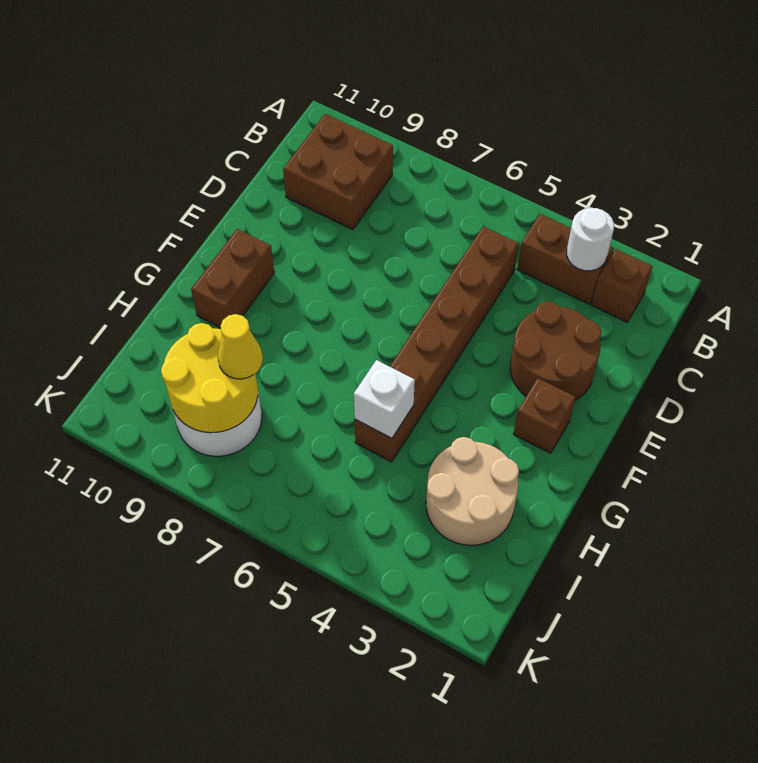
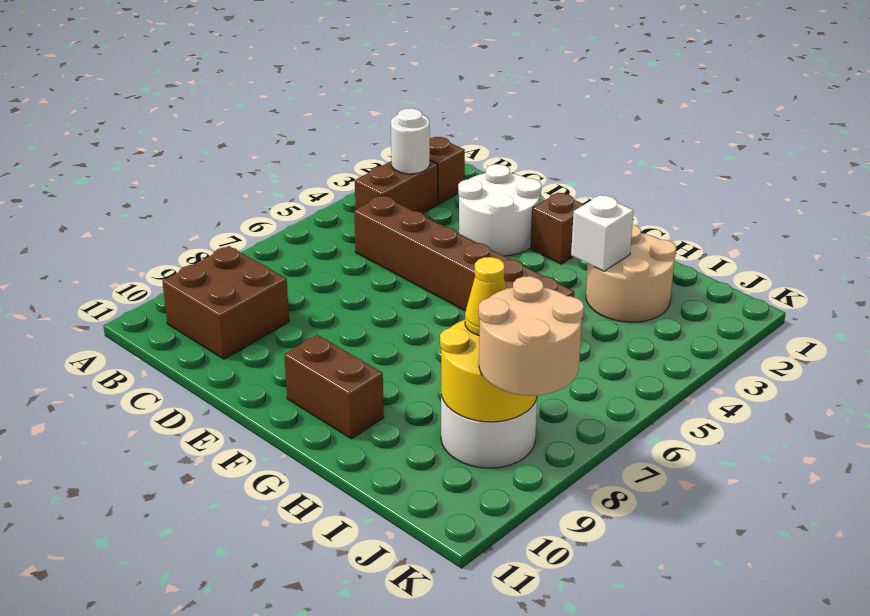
brown 2x2 round brick [510,301,601,400] -> white 2x2 round brick [458,164,541,256]
white 1x1 brick [354,360,415,438] -> white 1x1 brick moved to [571,195,634,271]
none -> tan 2x2 round brick [478,276,584,396]

